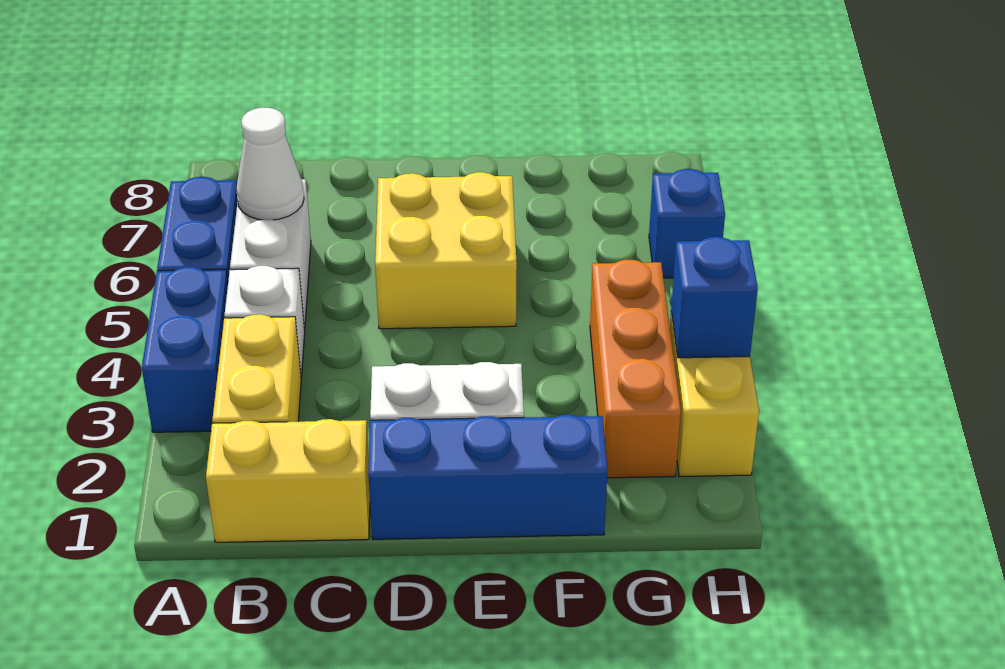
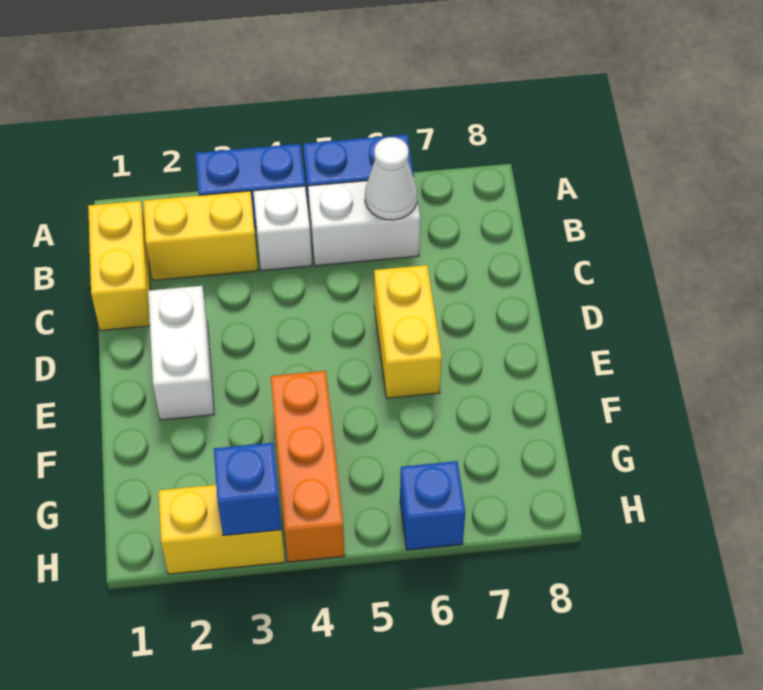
blue 1x3 brick [368,415,608,539] -> none
yellow 2x2 brick [375,172,517,329] -> yellow 1x2 brick [374,265,442,398]
orange 1x3 brick [590,260,681,478] -> orange 1x3 brick turned to [271,371,344,562]

